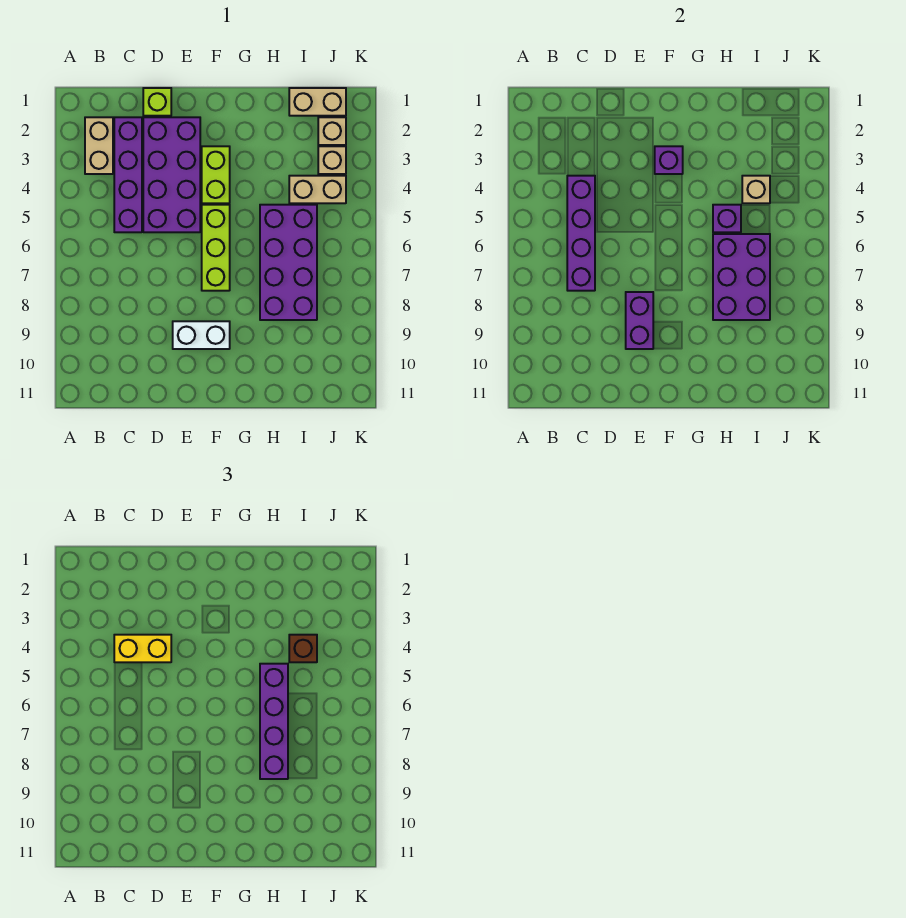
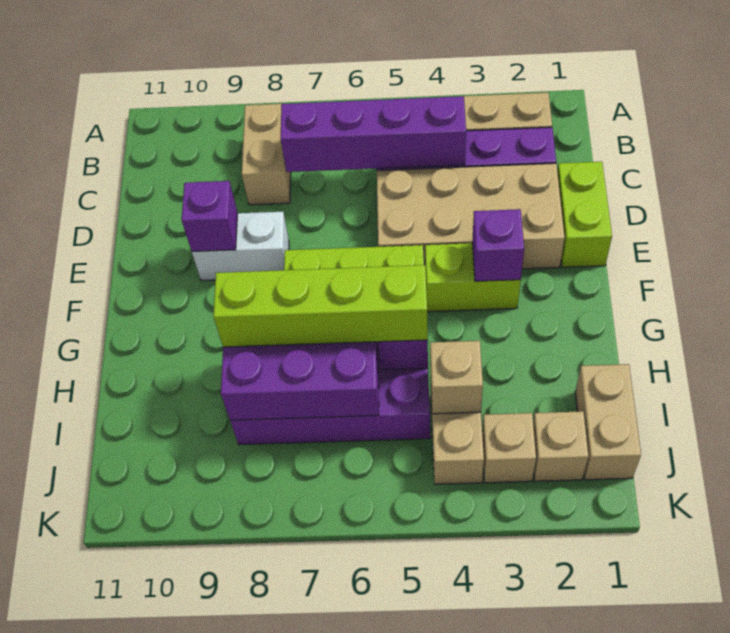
none -> tan 1x2 brick [242,104,291,205]
yellow 1x2 brick [114,635,171,662] -> none
lime 1x1 brick [143,88,171,116] -> lime 1x2 brick [557,162,612,267]
purple 2x4 brick [143,117,200,232] -> tan 2x4 brick [377,163,565,269]
purple 1x2 brick [626,292,653,349] -> purple 1x1 brick [182,181,237,251]
white 1x2 brick [173,321,230,349] -> white 1x2 brick turned to [192,212,289,281]
purple 1x4 brick [260,664,288,779] -> lime 1x4 brick [213,265,428,347]
brown 1x1 brick [289,635,317,662] -> none

